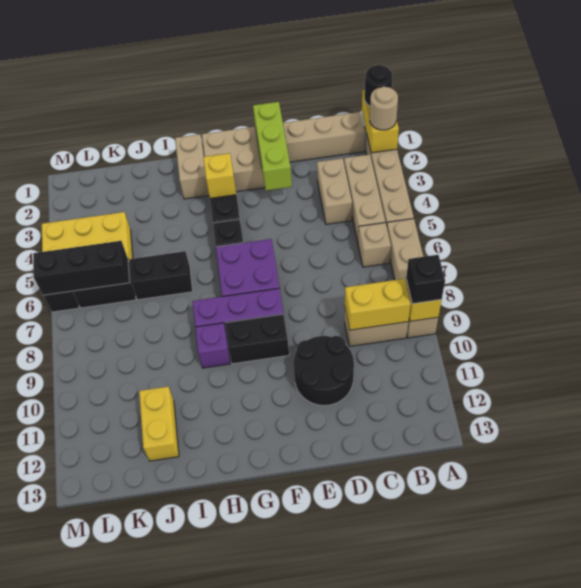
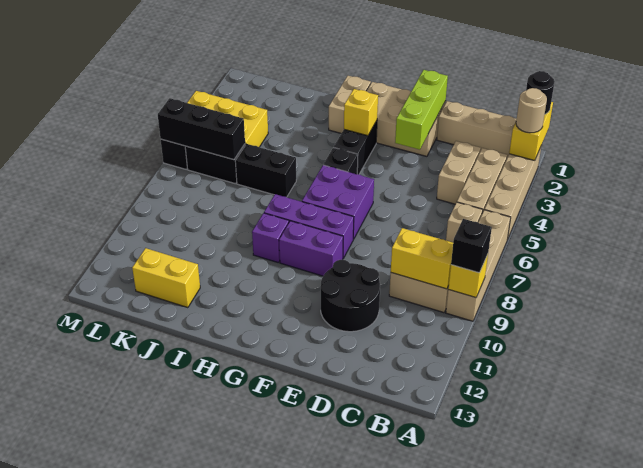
black 1x2 brick [225,314,289,364] -> purple 1x2 brick [279,221,343,276]
yellow 1x2 brick [139,387,179,461] -> yellow 1x2 brick turned to [132,248,200,308]

